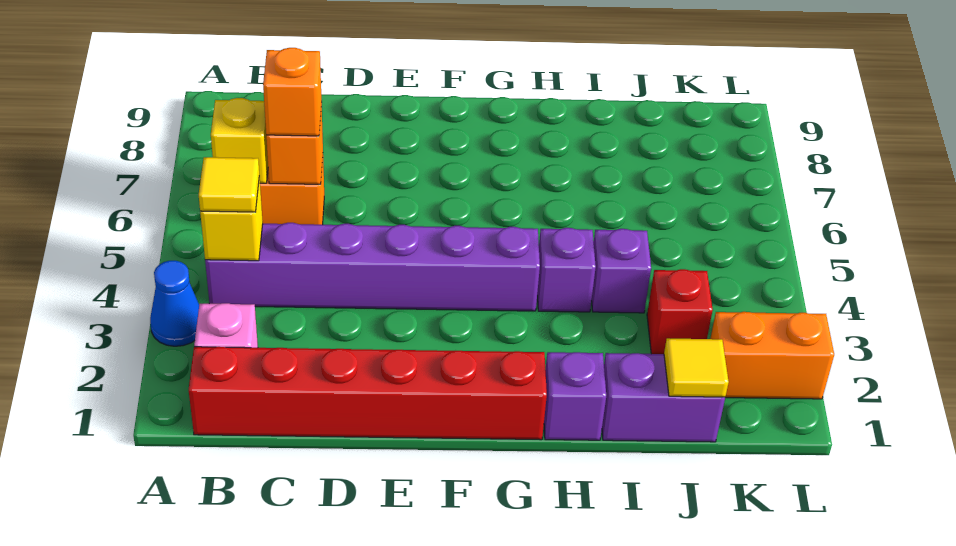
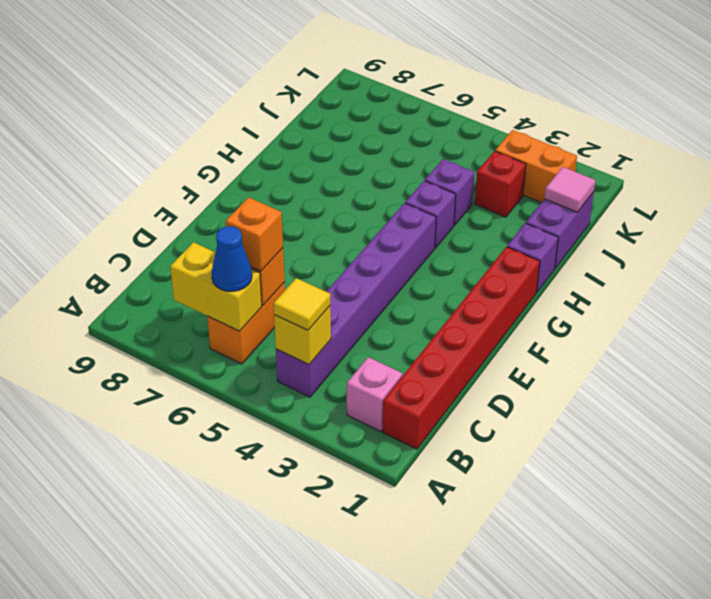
blue 1x1 cone [150,261,199,346] -> blue 1x1 cone moved to [212,226,252,291]
yellow 1x1 brick [211,98,268,183] -> yellow 1x2 brick [170,242,262,331]
yellow 1x1 tile [664,338,729,397] -> pink 1x1 tile [544,167,595,212]
orange 1x2 brick [710,312,834,399] -> orange 1x2 brick turned to [495,130,577,203]

